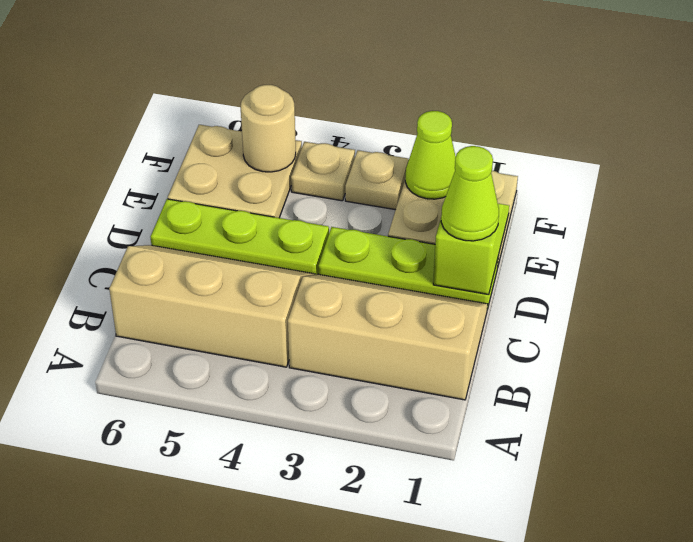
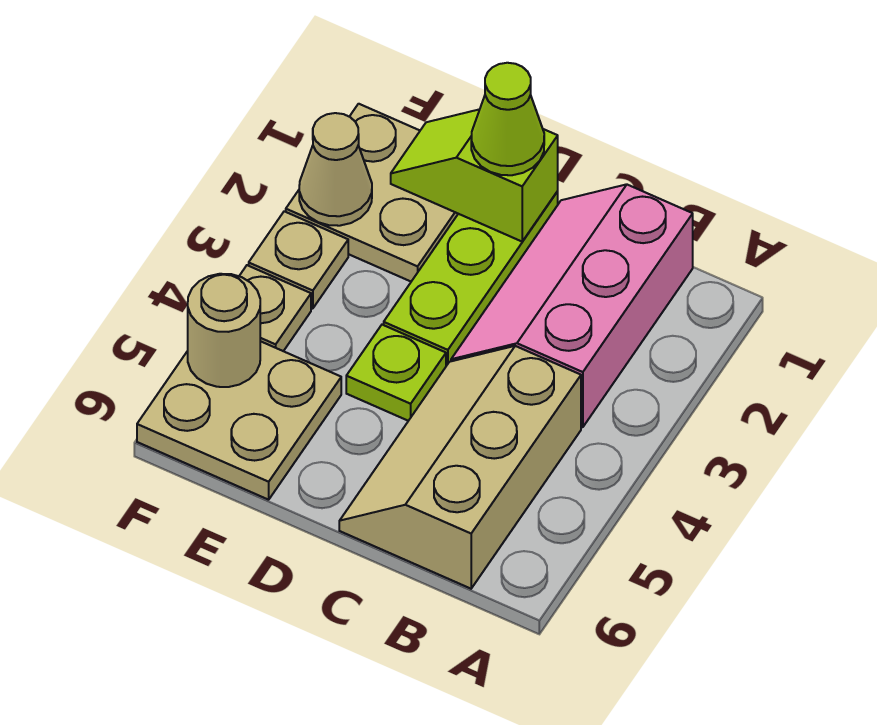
tan 2x3 slope [288,274,488,400] -> pink 2x3 slope [451,184,693,427]
lime 1x3 plate [151,199,329,275] -> lime 1x1 plate [346,325,446,421]
lime 1x1 cone [405,111,456,199] -> tan 1x1 cone [299,113,372,226]

